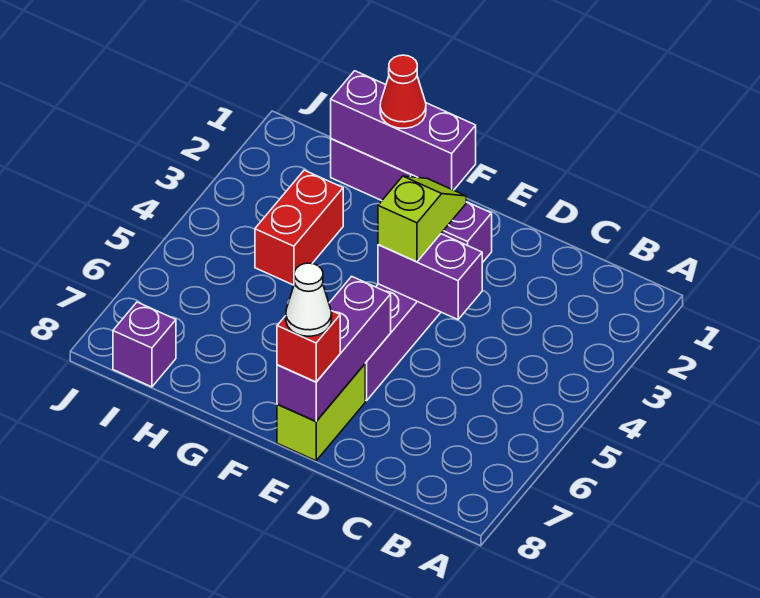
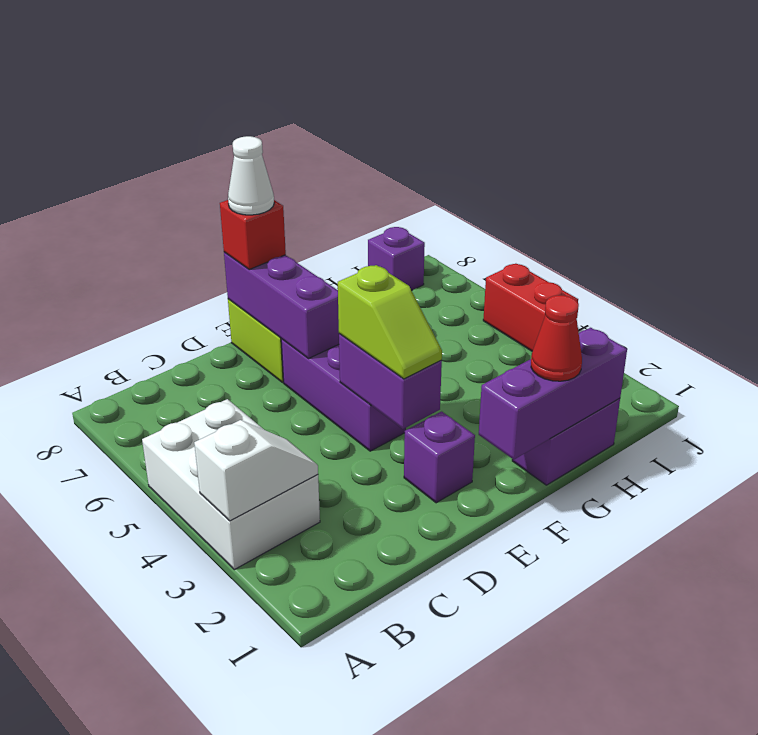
none -> white 2x3 brick [142,399,320,570]
none -> white 1x2 slope [194,420,318,521]
purple 1x2 brick [378,234,482,320] -> purple 1x2 brick turned to [339,334,442,429]
red 1x2 brick [255,170,343,285] -> red 1x2 brick moved to [483,264,578,351]

